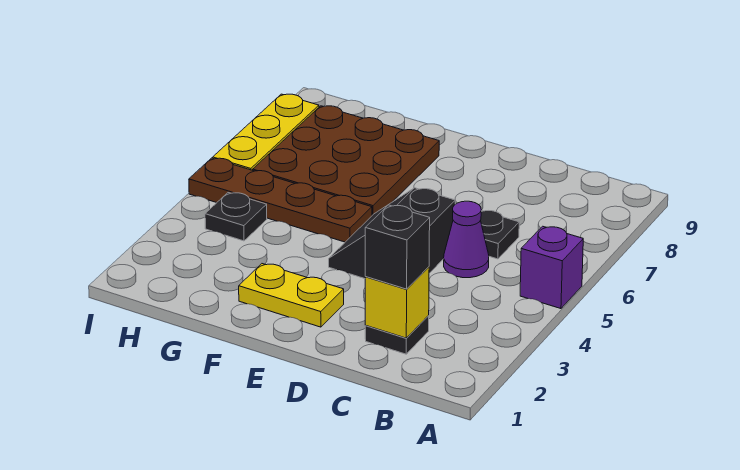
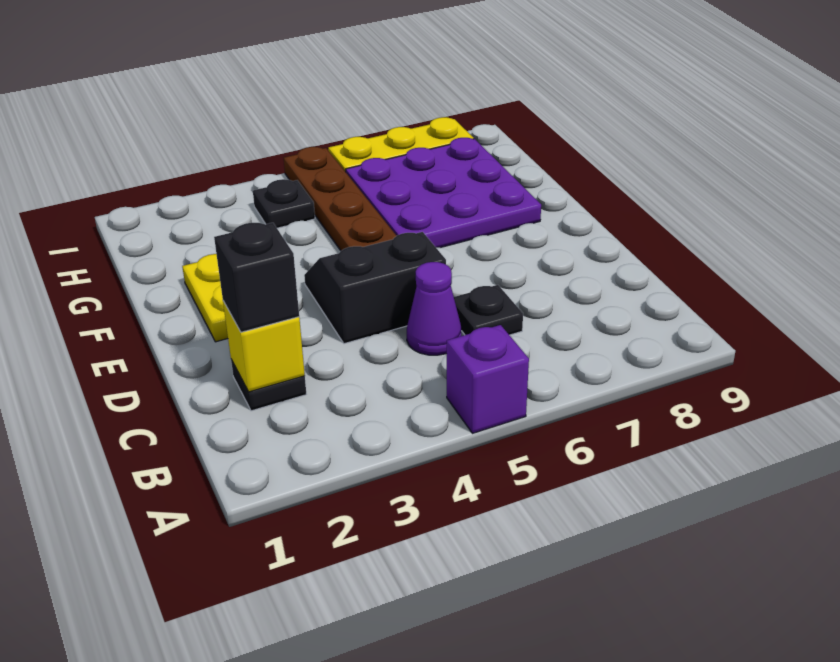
brown 3x3 plate [253,106,439,215] -> purple 3x3 plate [346,138,541,248]

